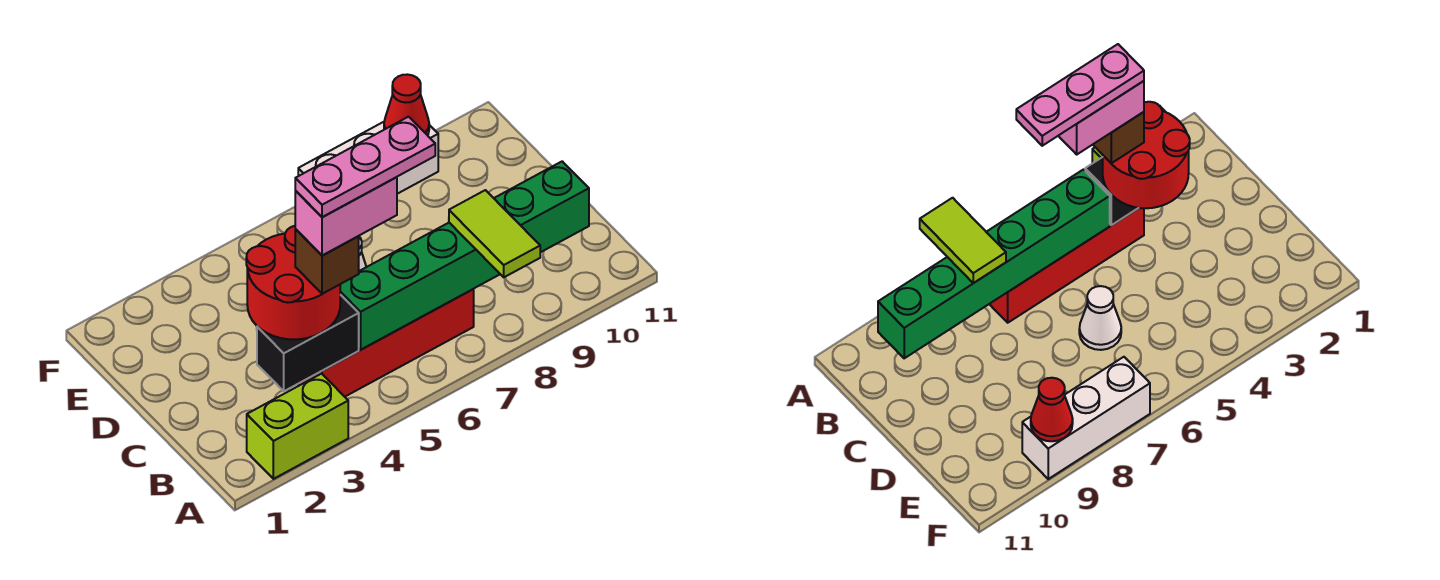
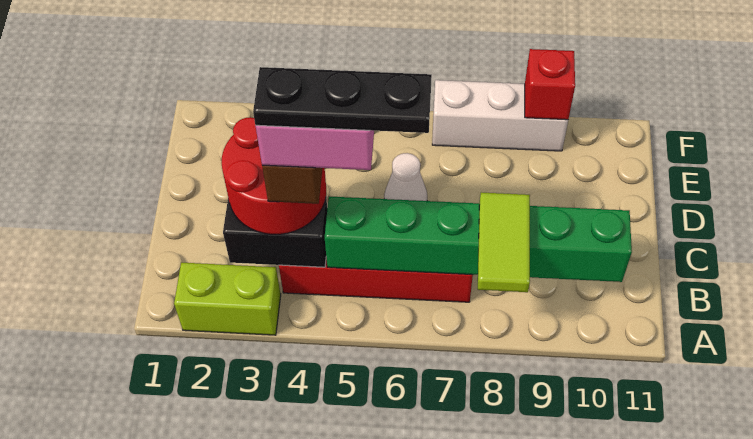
pink 1x3 plate [295,117,435,217] -> black 1x3 plate [253,67,432,133]
red 1x1 cone [384,74,429,135] -> red 1x1 brick [525,49,575,120]

